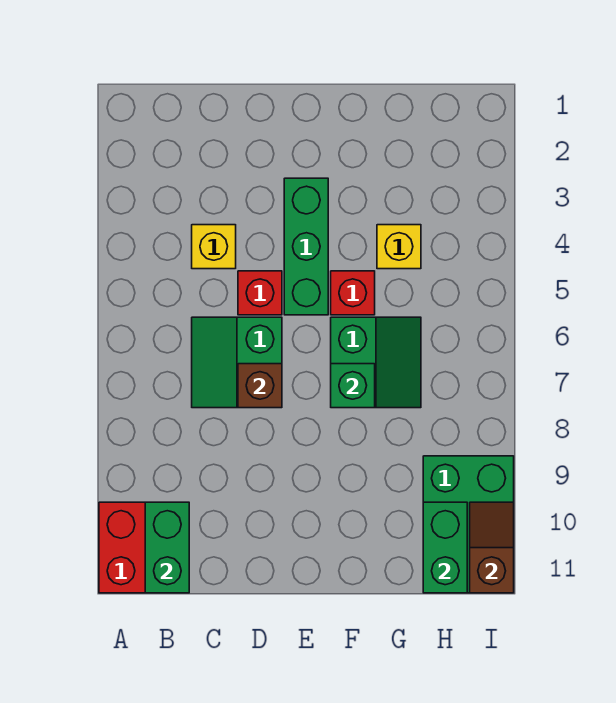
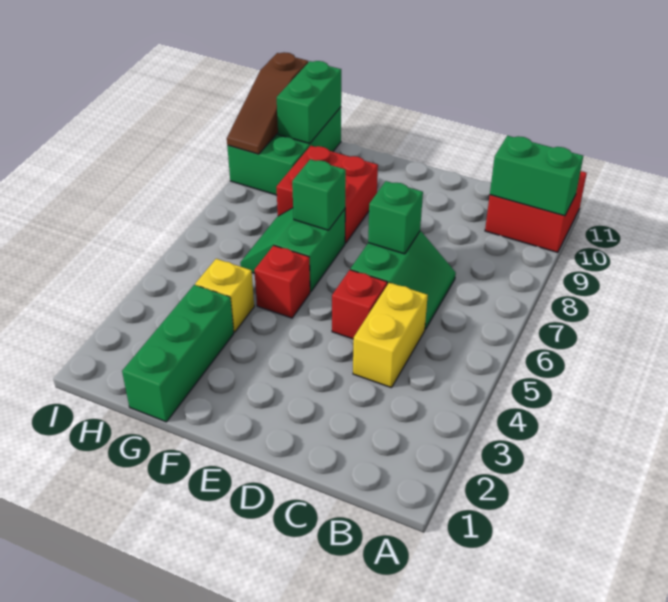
green 1x2 brick [145,502,189,593] -> green 1x2 brick turned to [490,136,583,216]
yellow 1x1 brick [192,225,236,269] -> yellow 1x2 brick [353,282,428,388]
brown 1x1 brick [238,364,282,408] -> green 1x1 brick [368,181,423,254]
green 1x3 brick [284,178,328,315] -> green 1x3 brick moved to [122,285,234,422]
none -> red 2x2 brick [276,146,378,243]
brown 1x2 slope [470,502,514,593] -> brown 1x3 slope [227,52,308,154]

